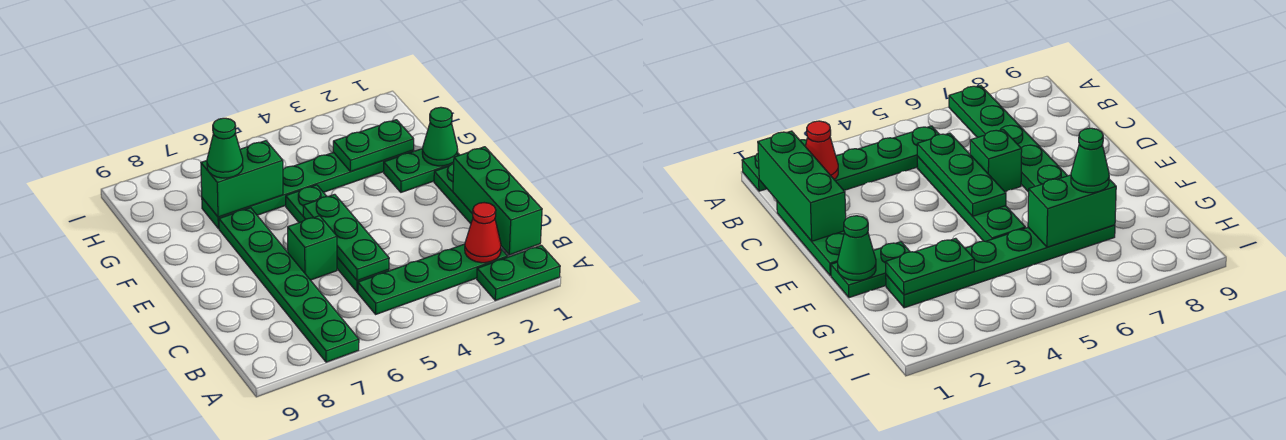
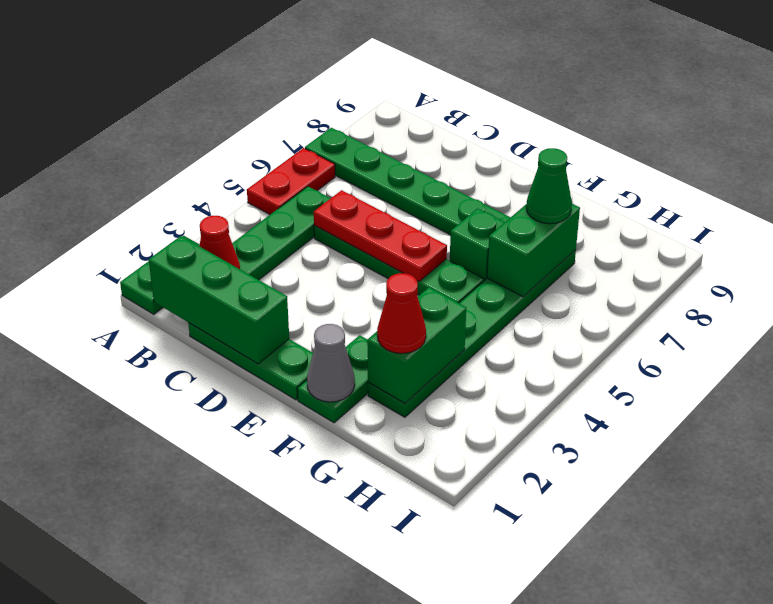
none -> red 1x2 plate [247,148,335,214]
green 1x3 plate [303,194,389,281] -> red 1x3 plate [314,190,447,281]
green 1x1 brick [288,216,337,280] -> green 1x1 brick moved to [450,209,505,281]
green 1x1 cone [422,107,458,166] -> grey 1x1 cone [307,324,355,402]
green 1x2 plate [333,120,414,172] -> green 1x2 brick [367,287,466,403]
none -> red 1x1 cone [377,273,426,353]

